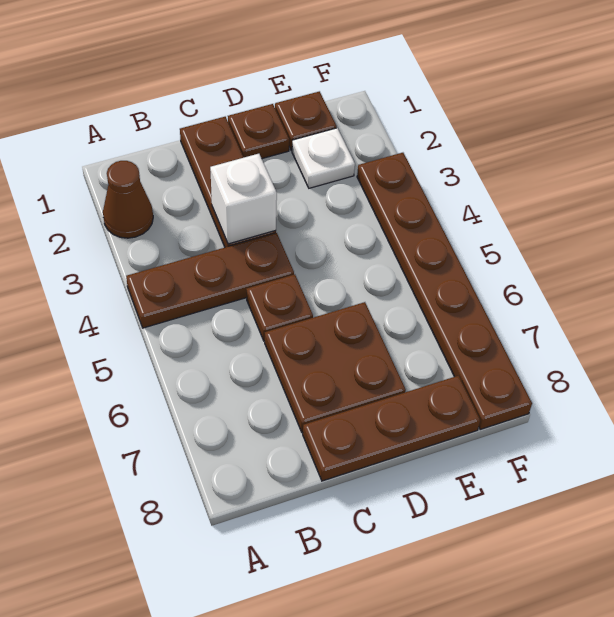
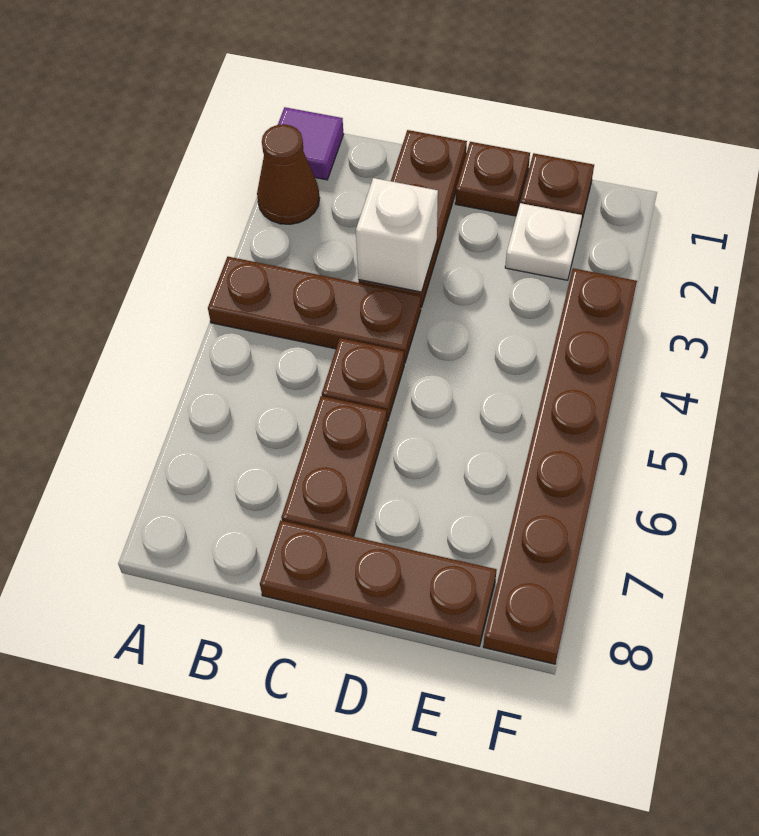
none -> purple 1x1 tile [278,107,344,180]
brown 2x2 plate [265,302,406,433] -> brown 1x2 plate [281,396,387,537]

